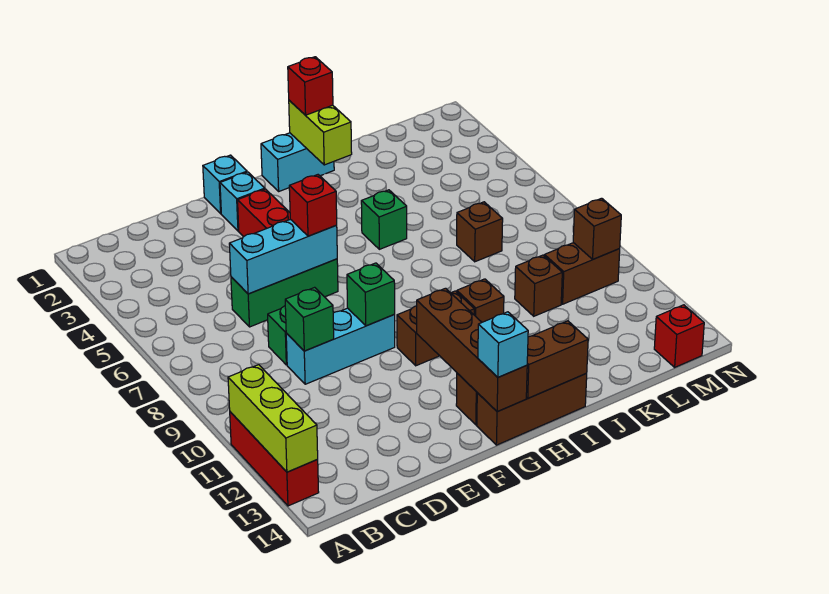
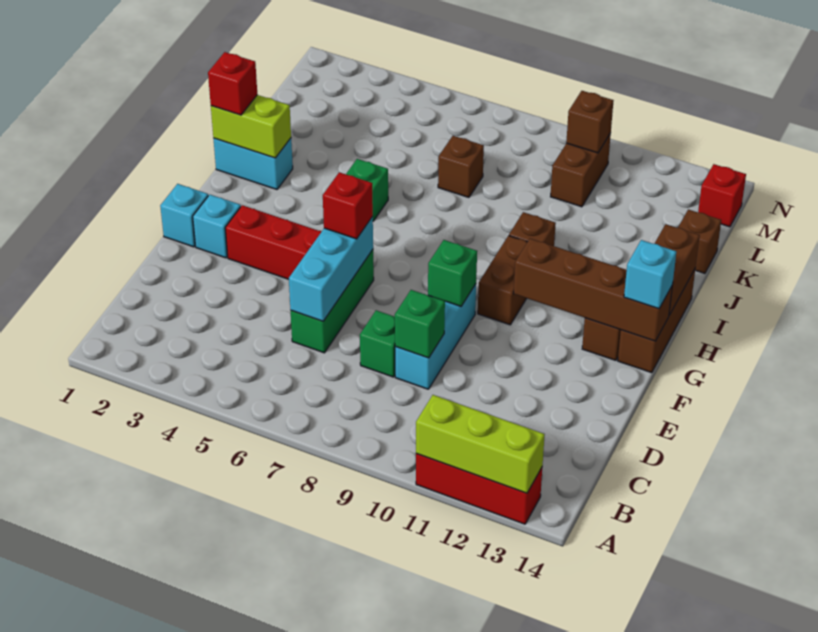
cyan 1x2 brick [261,133,334,191] -> cyan 1x2 brick turned to [213,138,293,189]
brown 1x1 brick [515,255,562,316] -> brown 1x1 brick moved to [678,210,721,273]

